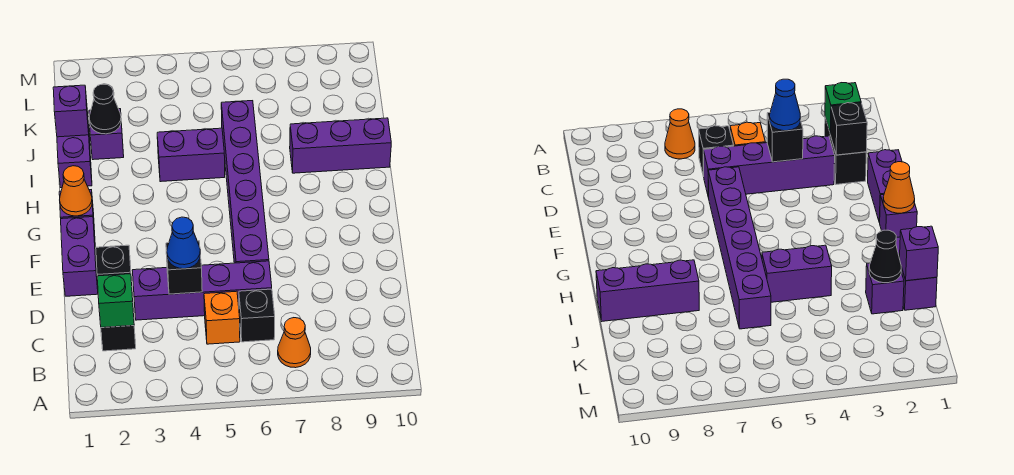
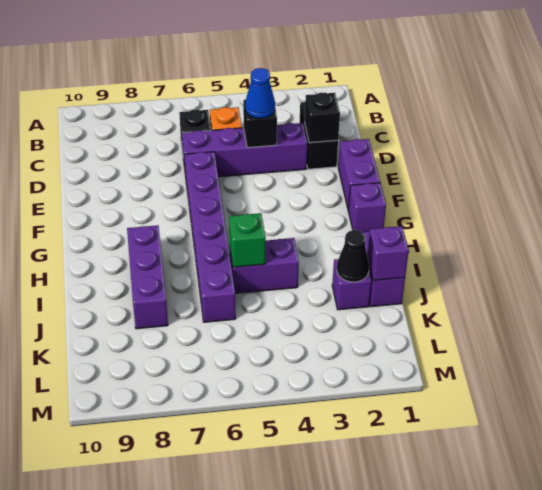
orange 1x1 cone [278,318,311,368] -> none
green 1x1 brick [97,274,134,327] -> green 1x1 brick moved to [229,213,266,267]
orange 1x1 cone [60,166,92,216] -> none
purple 1x3 brick [290,118,391,173] -> purple 1x3 brick turned to [127,225,168,329]

